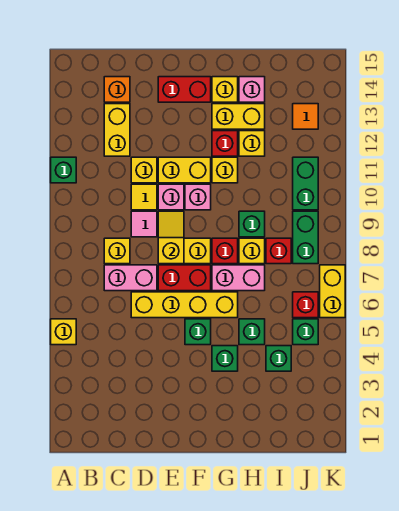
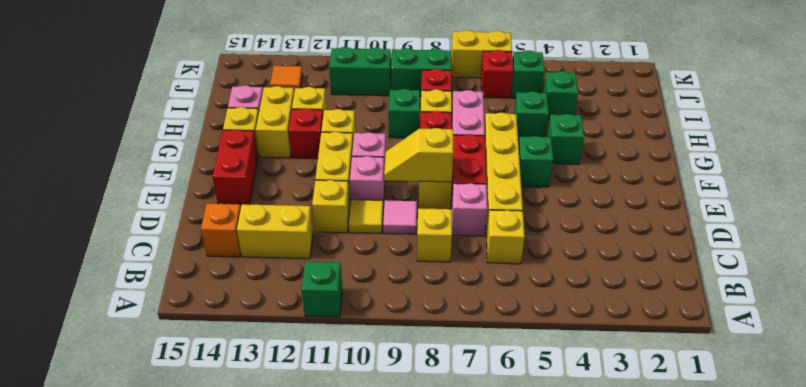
yellow 1x1 brick [51,319,76,345] -> yellow 1x1 brick moved to [486,210,525,264]
pink 1x2 brick [104,265,157,291] -> pink 1x1 brick [452,183,487,236]

